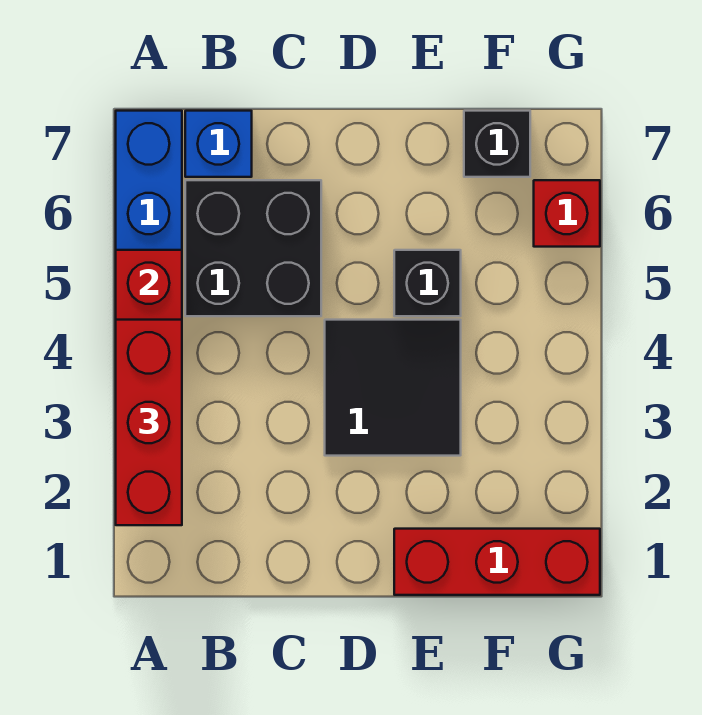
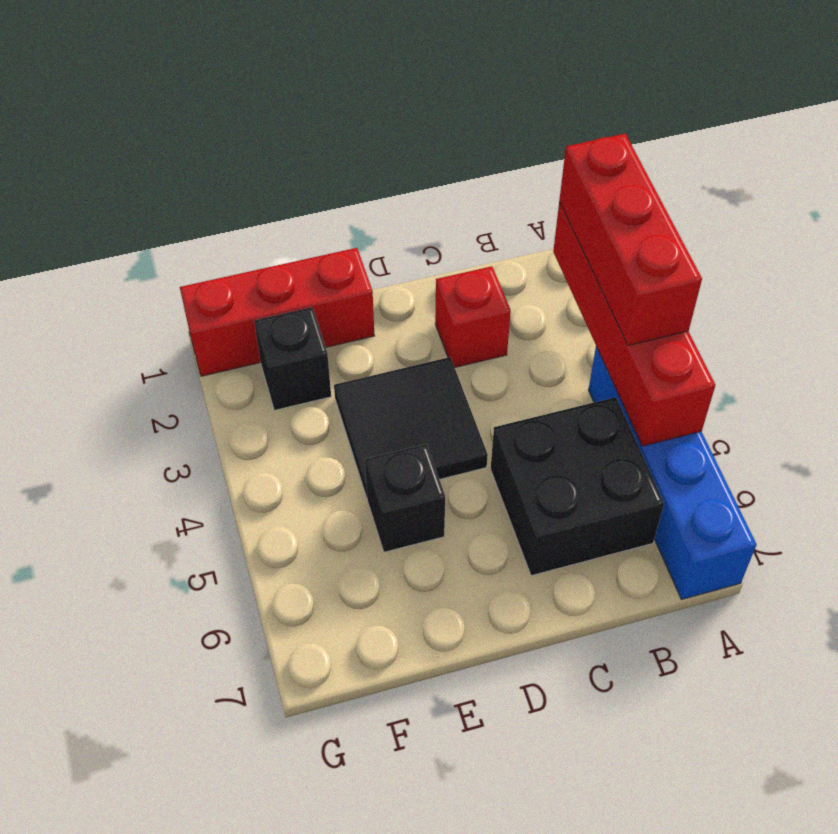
blue 1x1 brick [185,111,252,177] -> none
black 1x1 brick [464,111,530,177] -> black 1x1 brick moved to [254,307,331,410]
red 1x1 brick [534,180,600,247] -> red 1x1 brick moved to [435,266,511,367]

